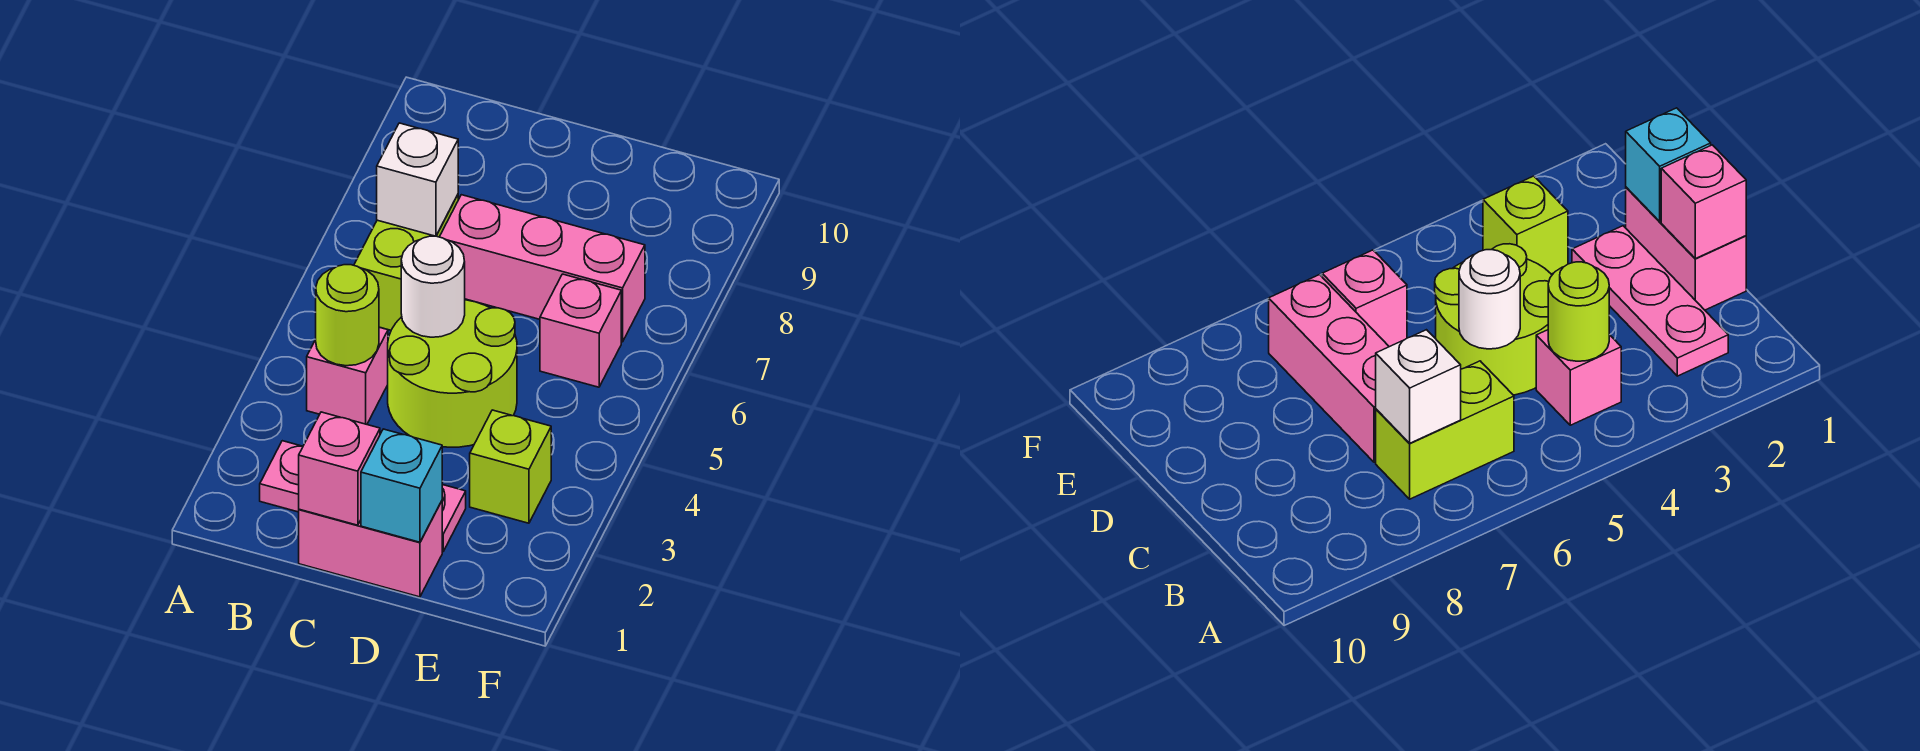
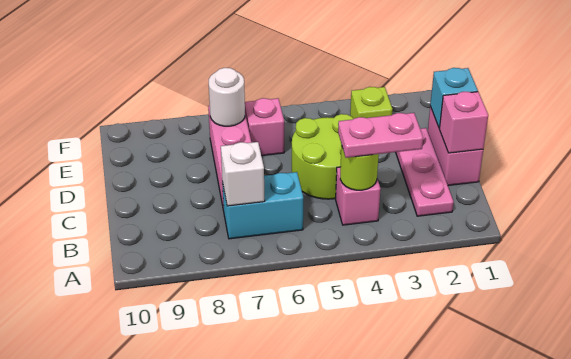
none -> pink 1x2 plate [338,113,423,158]
lime 1x2 brick [354,195,458,330] -> cyan 1x2 brick [222,172,303,239]
white 1x1 round brick [401,236,465,337] -> white 1x1 round brick moved to [209,68,245,126]

